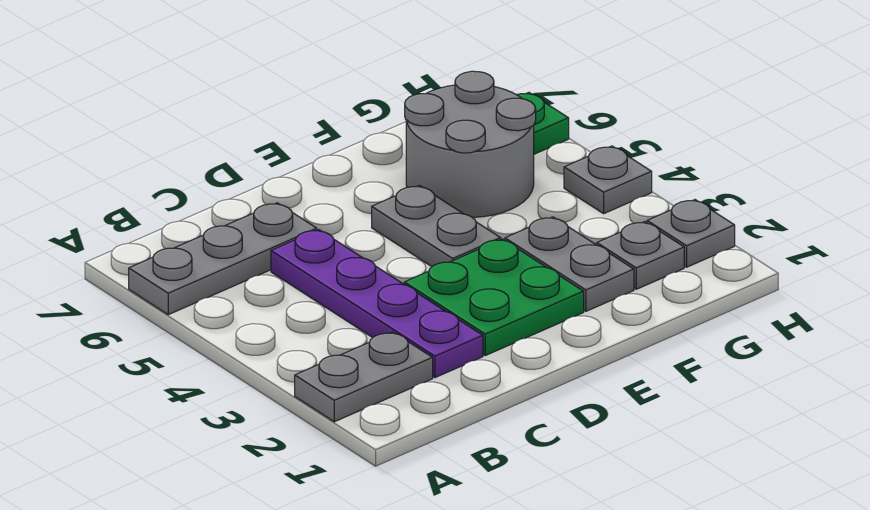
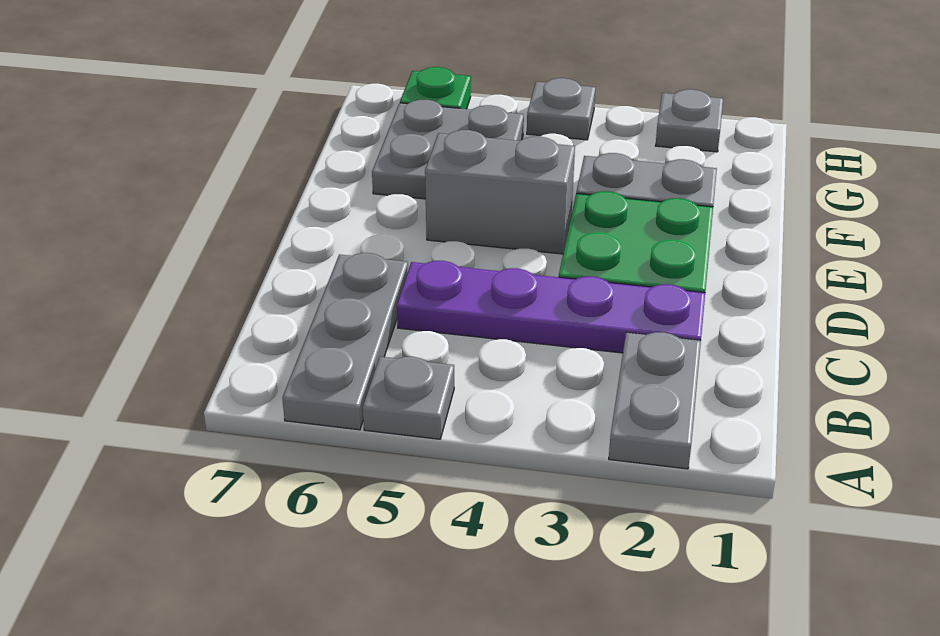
grey 1x2 plate [372,186,501,266] -> grey 1x2 brick [425,130,575,254]
grey 2x2 round brick [405,71,536,217] -> grey 2x2 plate [372,100,524,199]
grey 1x1 plate [597,222,684,289] -> grey 1x1 plate moved to [363,357,454,439]

